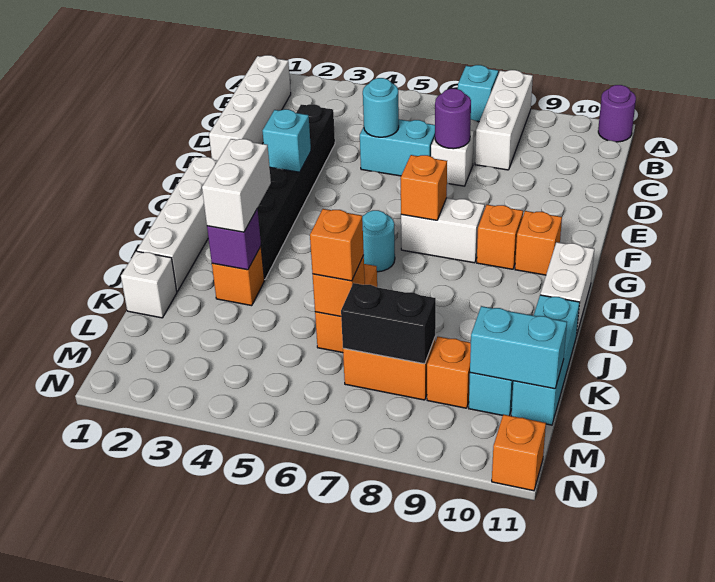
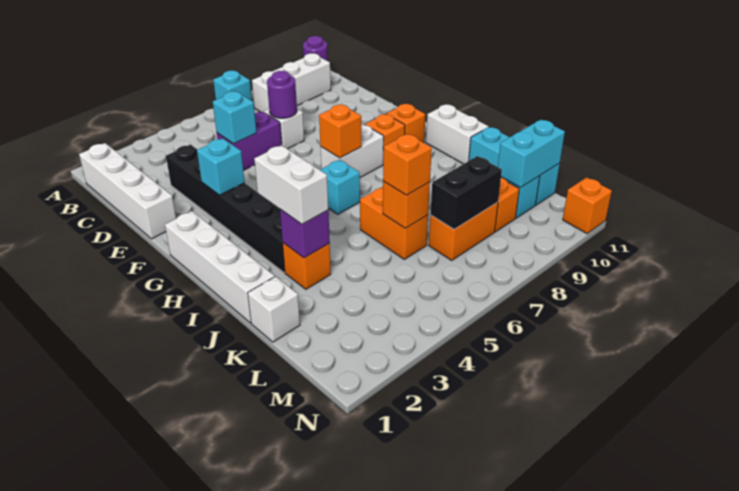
white 1x3 brick [475,70,533,170] -> white 1x3 brick turned to [252,53,331,112]
cyan 1x2 brick [360,119,435,176] -> purple 1x2 brick [217,112,282,170]
cyan 1x1 round brick [363,78,399,137] -> cyan 1x1 brick [213,91,257,144]
cyan 1x1 round brick [362,210,395,272] -> cyan 1x1 brick [321,160,360,214]

